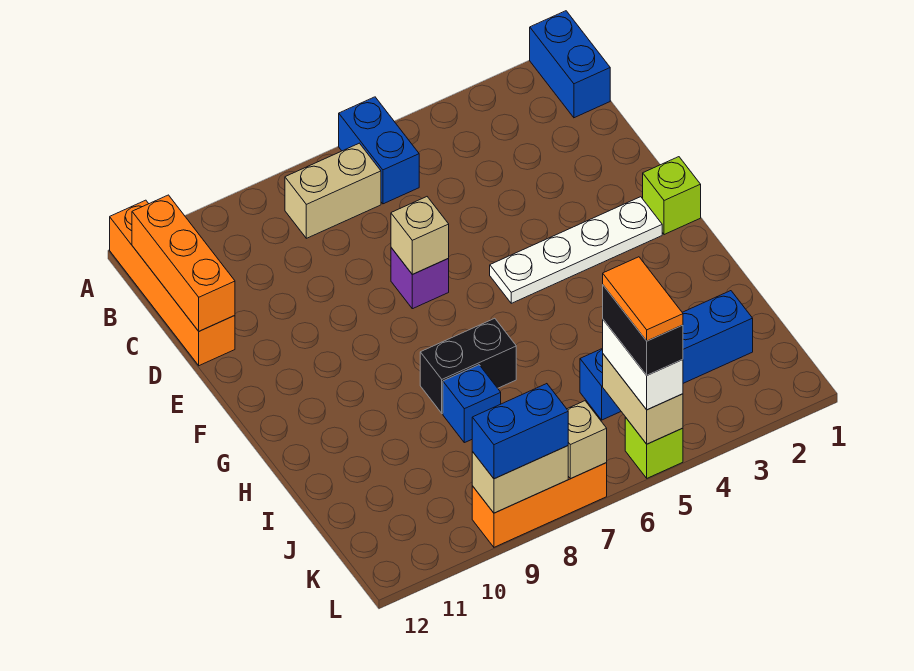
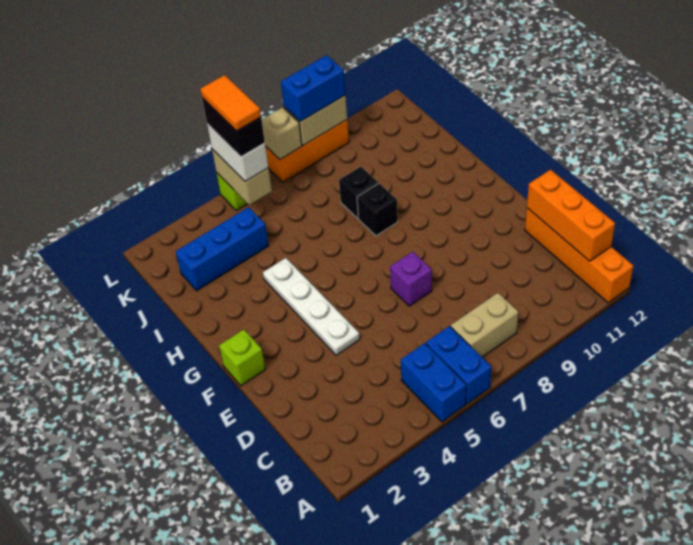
blue 1x2 brick [530,11,610,118] -> blue 1x2 brick moved to [401,343,466,422]
tan 1x1 brick [391,197,449,274] -> none
white 1x4 plate [490,197,662,303] -> white 1x4 plate turned to [263,258,360,355]
black 1x2 brick [420,318,516,413] -> black 1x1 brick [357,183,398,236]
blue 1x1 brick [443,365,501,443] -> black 1x1 brick [339,167,378,218]
blue 1x4 brick [580,291,753,420] -> blue 1x3 brick [176,207,269,291]

